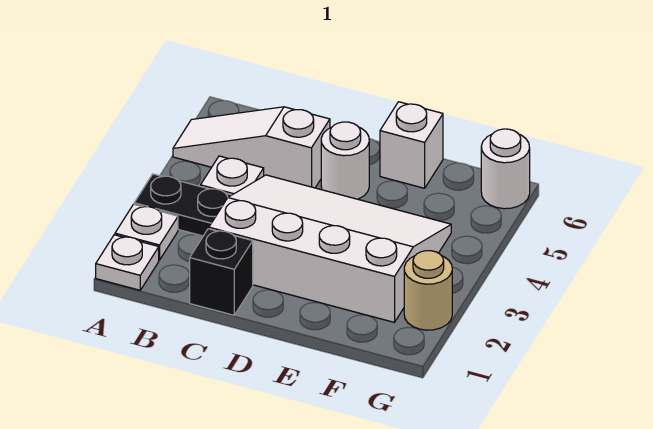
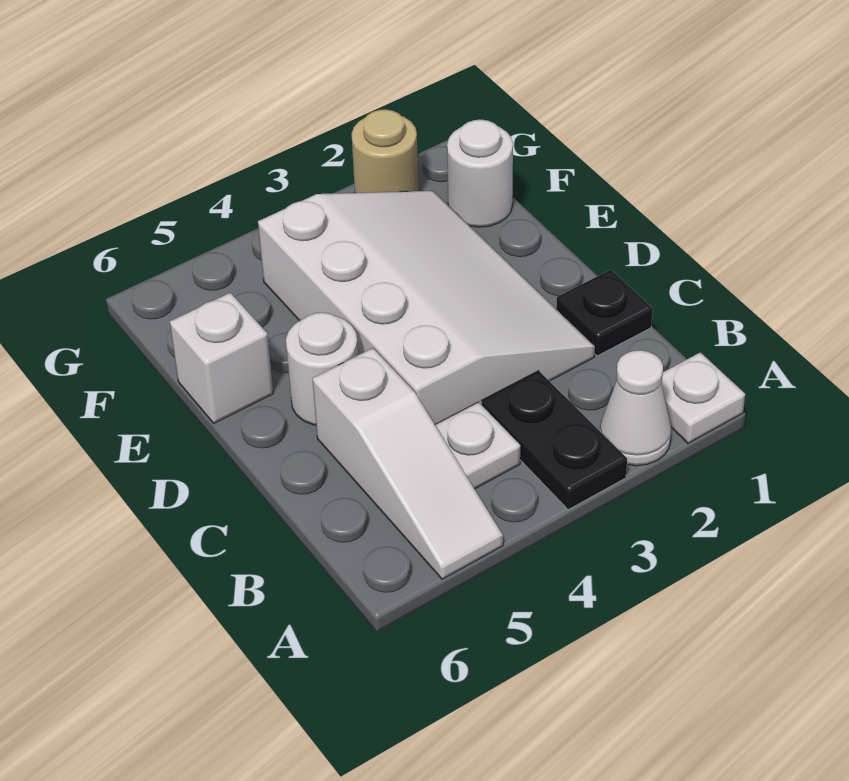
white 1x1 plate [115,204,178,260] -> white 1x1 cone [600,350,671,466]
black 1x1 brick [190,229,253,315] -> black 1x1 plate [556,270,653,356]
white 3x4 slope [209,175,451,322] -> white 3x4 slope turned to [258,191,595,424]
white 1x1 round brick [481,129,530,209] -> white 1x1 round brick moved to [447,120,513,227]

